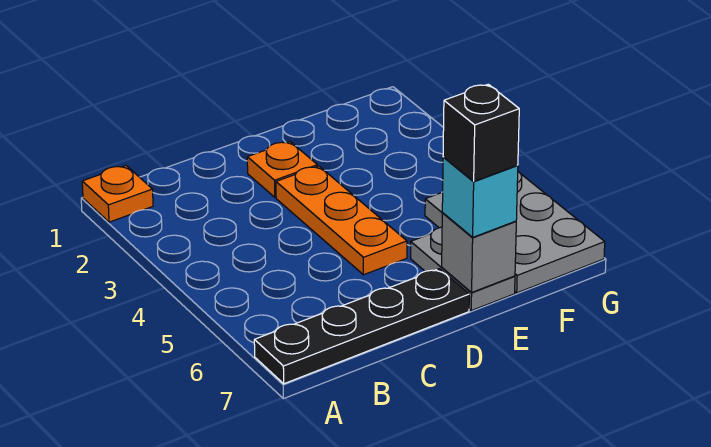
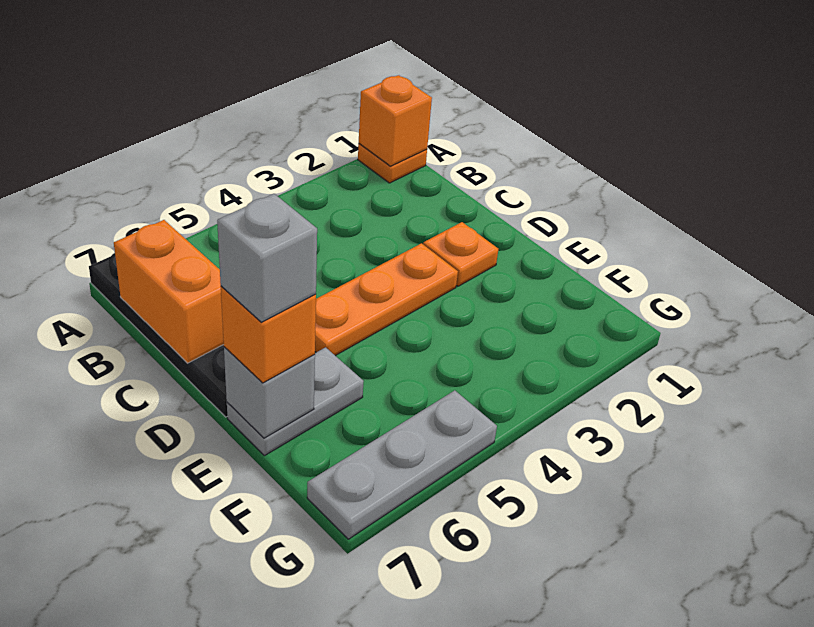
none -> orange 1x1 brick [359,75,432,166]
none -> orange 1x2 brick [114,220,224,363]
cyan 1x1 brick [442,157,518,238] -> orange 1x1 brick [221,286,316,383]
black 1x1 brick [443,84,519,181] -> grey 1x1 brick [217,194,317,322]
grey 2x3 plate [425,172,605,293] -> grey 1x3 plate [307,390,497,539]

